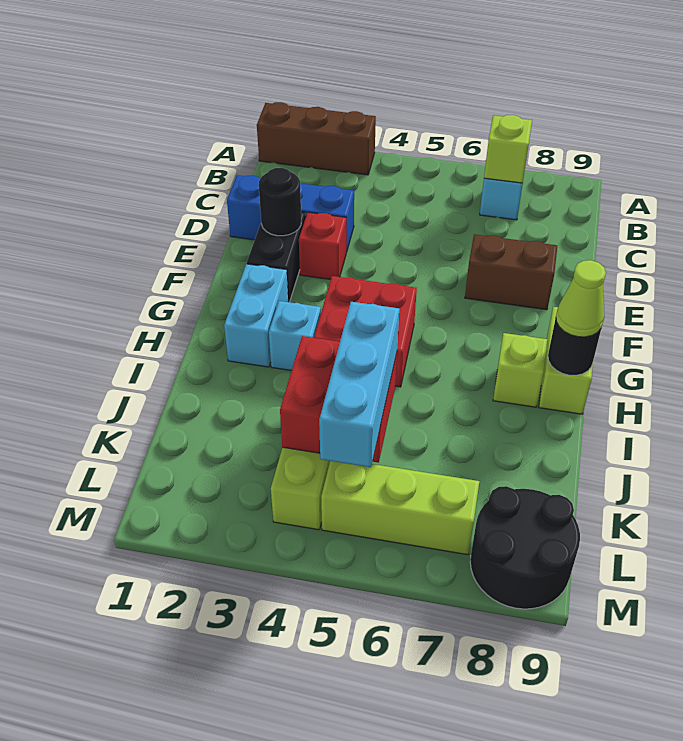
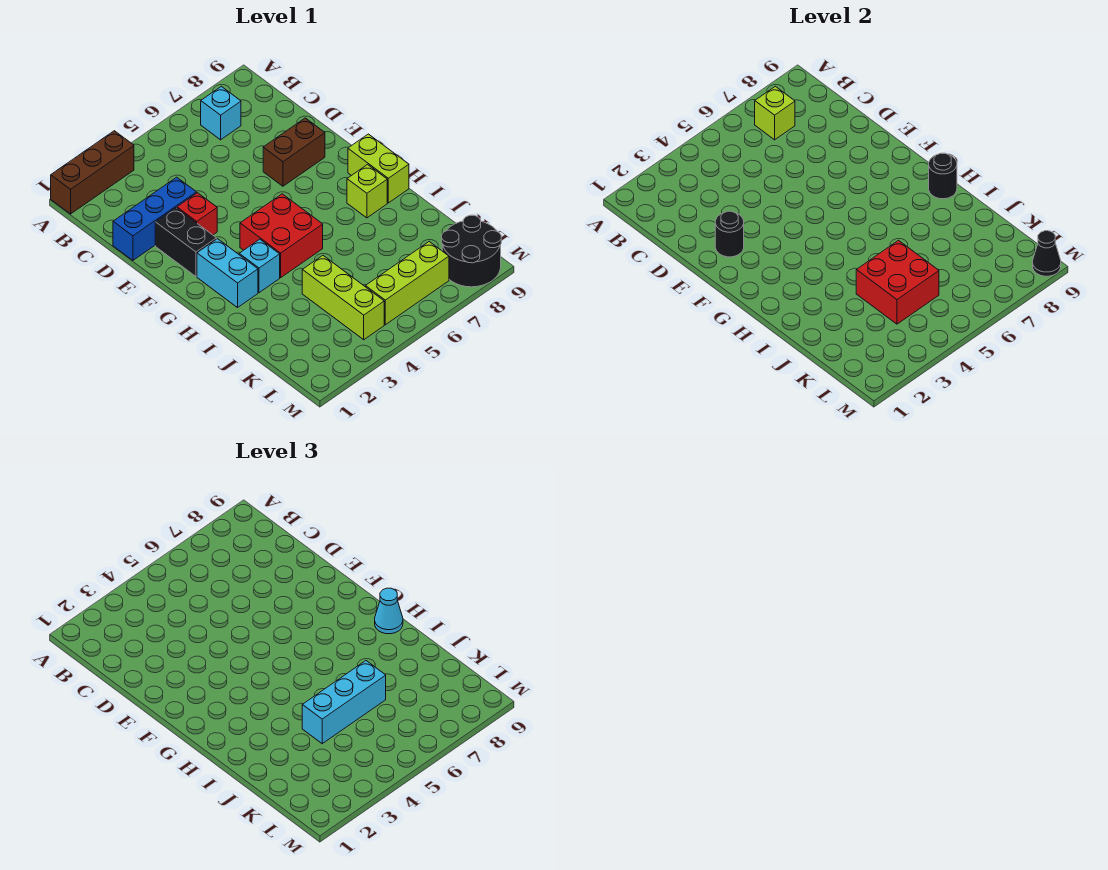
lime 1x1 cone [556,260,606,337] -> cyan 1x1 cone [375,588,403,634]
cyan 1x3 brick [319,302,399,467] -> cyan 1x3 brick turned to [302,661,386,744]
none -> black 1x1 cone [1033,231,1061,276]

